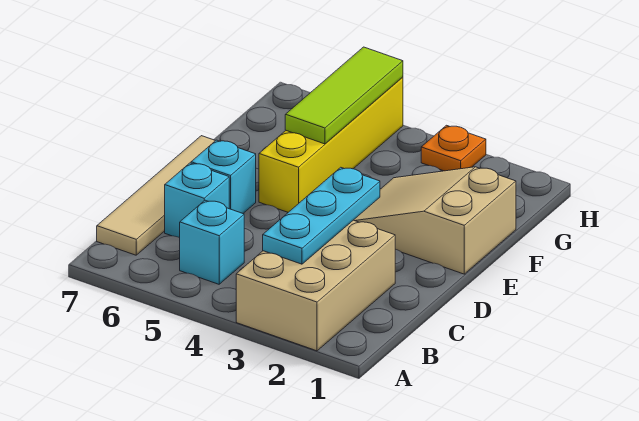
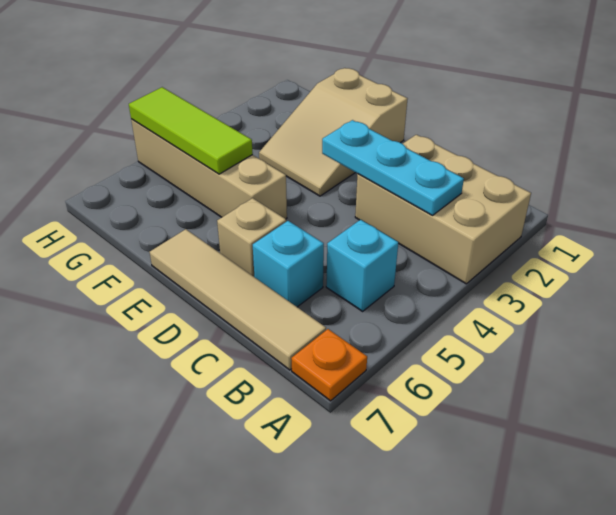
cyan 1x1 brick [191,140,256,213] -> tan 1x1 brick [217,198,286,277]
yellow 1x4 brick [259,77,403,212] -> tan 1x4 brick [131,119,287,219]
orange 1x1 plate [421,125,486,171] -> orange 1x1 plate moved to [291,329,367,401]

